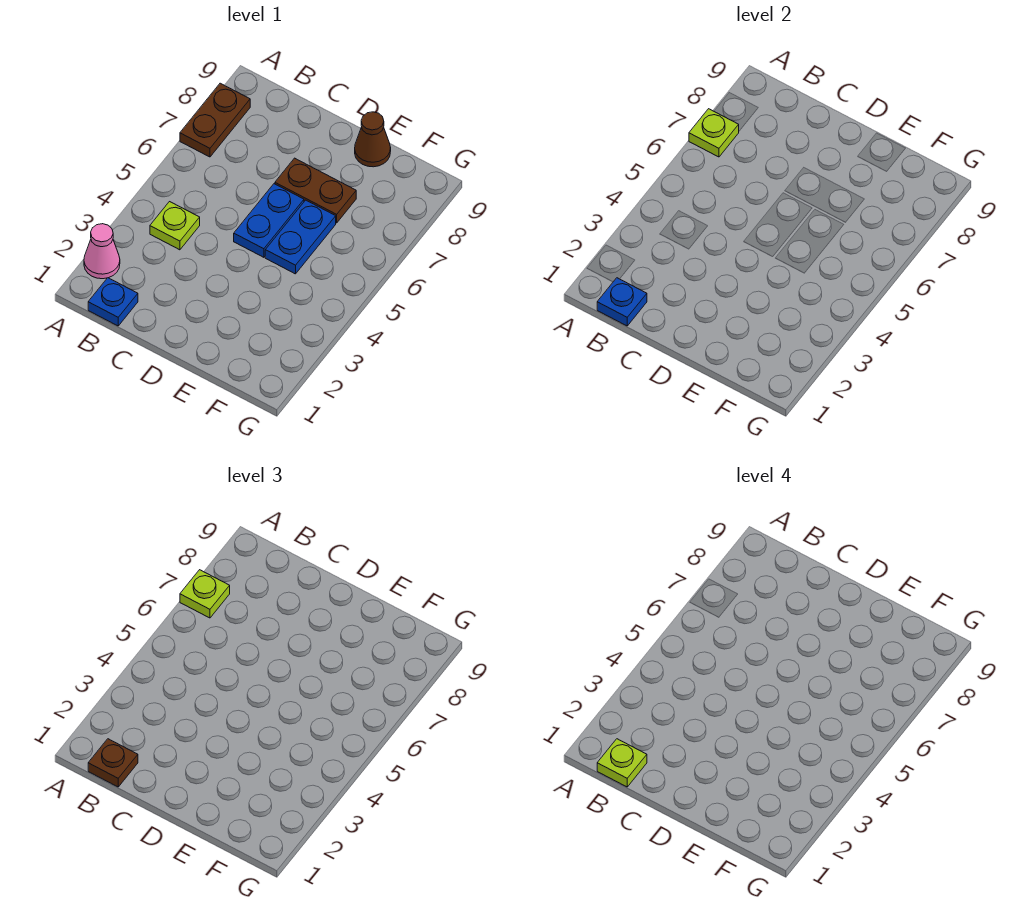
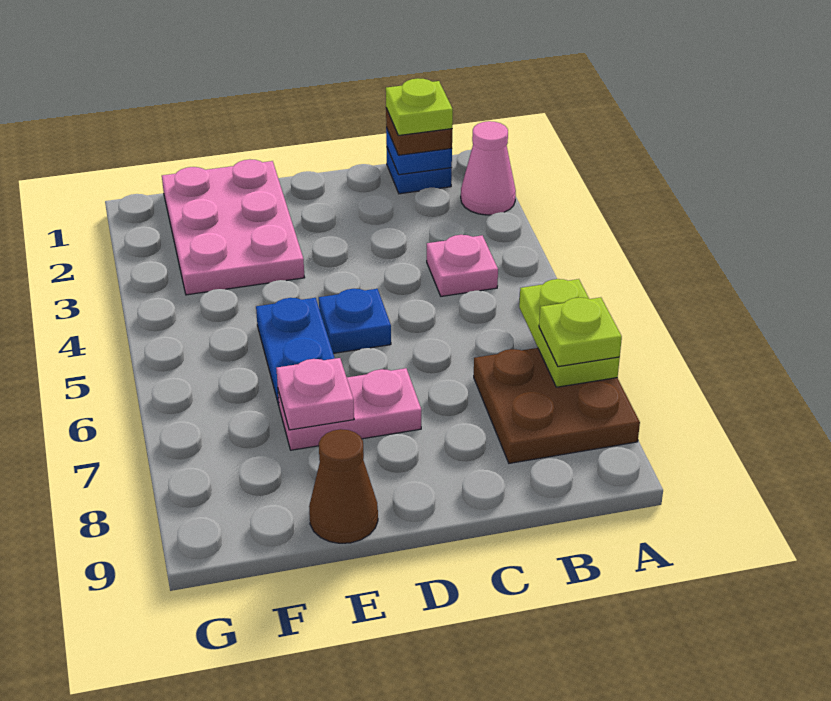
brown 1x2 plate [180,83,250,157] -> brown 2x2 plate [474,348,640,463]
lime 1x1 plate [689,109,739,157] -> lime 1x2 plate [519,279,620,387]
lime 1x1 plate [150,202,200,250] -> pink 1x1 plate [427,235,498,296]
blue 1x2 plate [234,184,304,257] -> blue 1x1 plate [319,289,391,353]
brown 1x2 plate [275,158,356,223] -> pink 1x2 plate [278,368,421,450]
none -> pink 2x3 plate [162,159,305,295]
none -> pink 1x1 plate [276,358,354,430]

